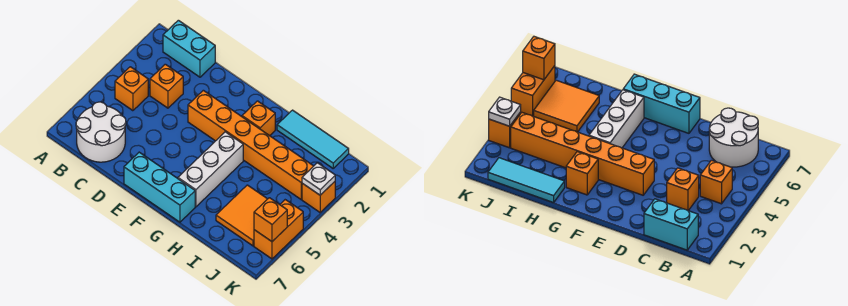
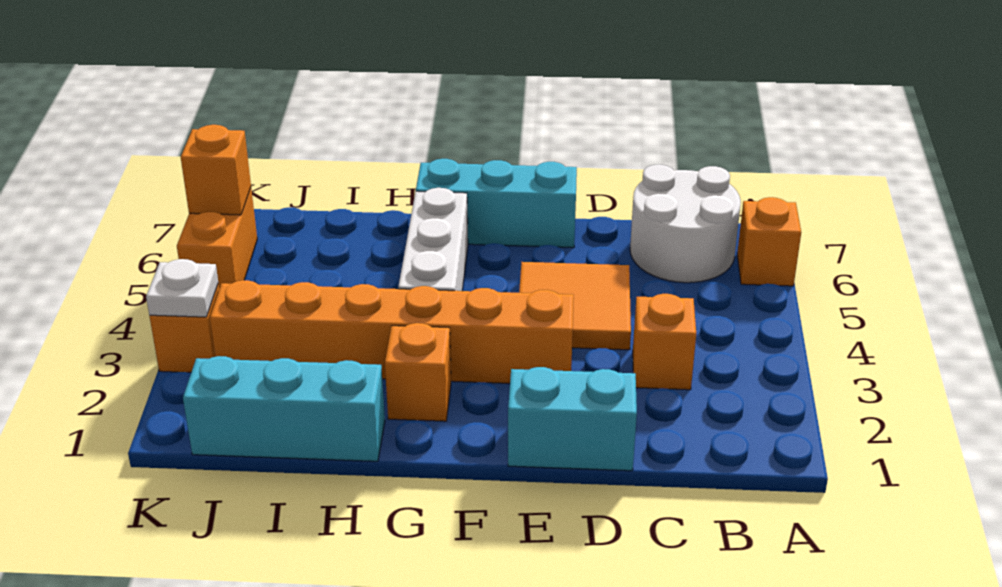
cyan 1x2 brick [163,20,215,77] -> cyan 1x2 brick moved to [508,367,637,471]
orange 1x1 brick [115,67,148,111] -> orange 1x1 brick moved to [737,197,801,286]
cyan 1x3 tile [277,110,349,168] -> cyan 1x3 brick [183,356,385,461]
orange 2x2 tile [216,185,267,246] -> orange 2x2 tile moved to [519,262,631,350]

